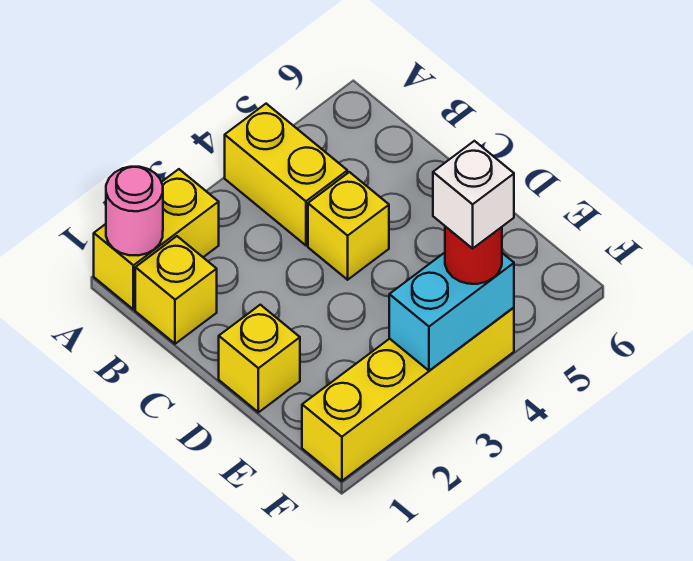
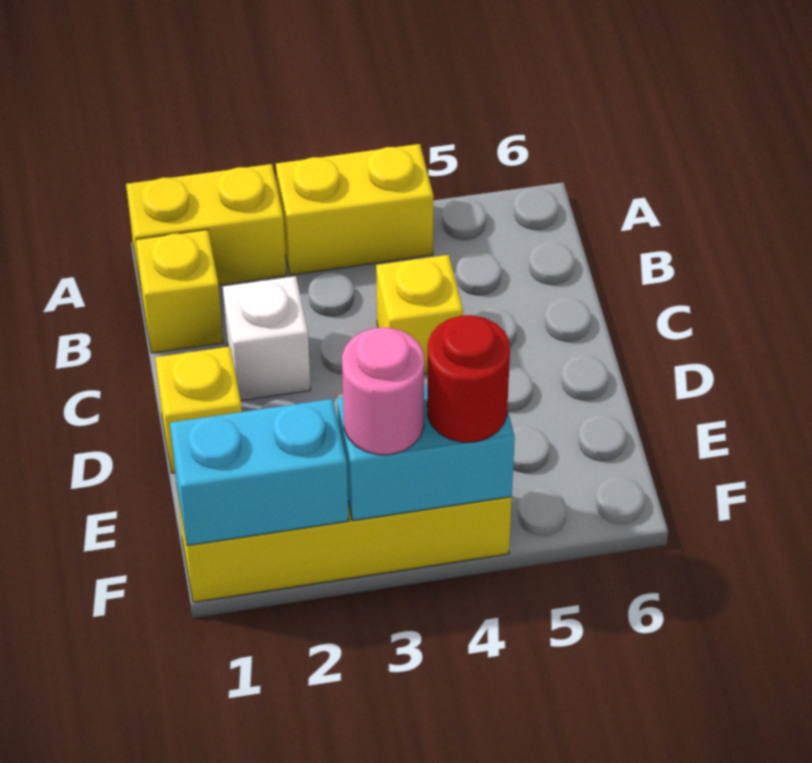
pink 1x1 round brick [106,167,163,255] -> pink 1x1 round brick moved to [342,328,424,455]
yellow 1x2 brick [225,104,347,245] -> yellow 1x2 brick turned to [276,144,434,275]
none -> cyan 1x2 brick [170,399,348,546]
white 1x1 brick [433,141,514,248] -> white 1x1 brick moved to [223,276,311,401]

